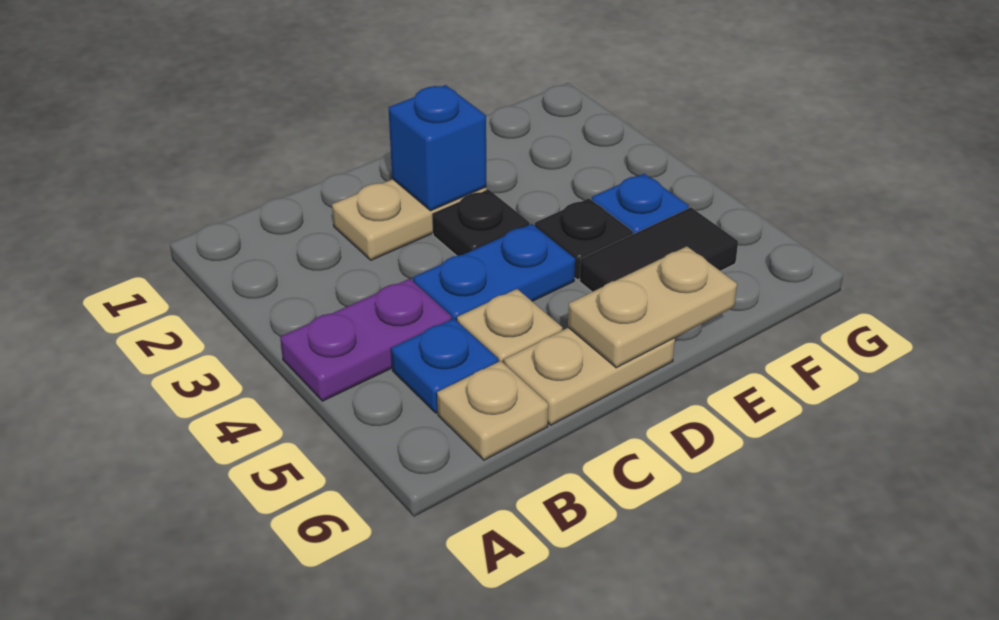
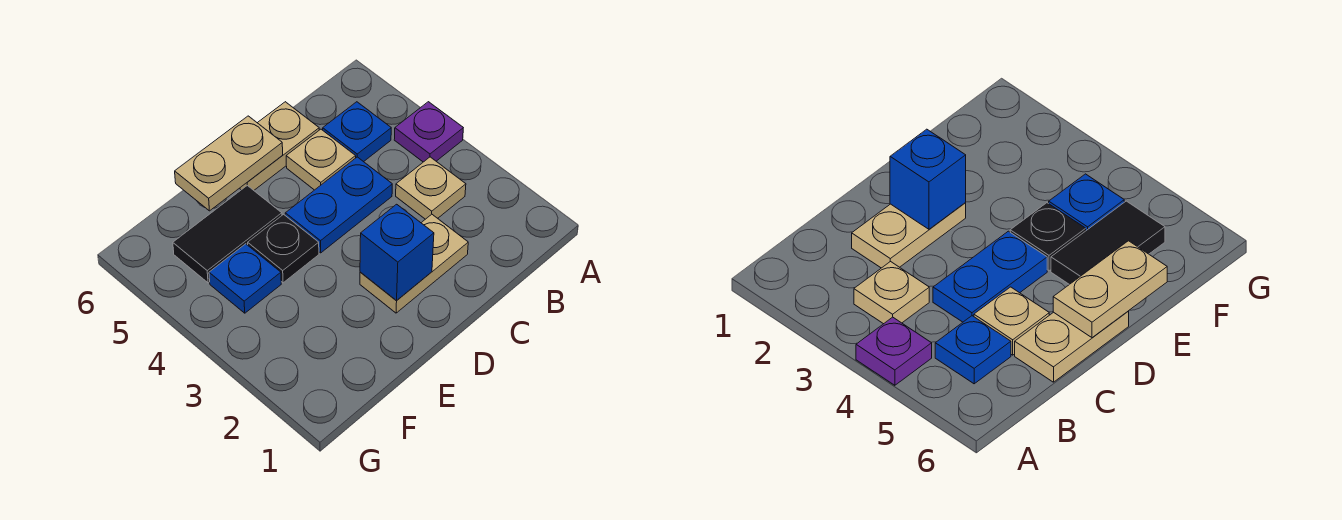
purple 1x2 plate [280,279,452,401] -> purple 1x1 plate [394,102,463,162]
tan 1x1 plate [437,361,548,460] -> tan 1x1 plate moved to [396,157,466,219]
black 1x1 plate [432,189,530,256] -> none

